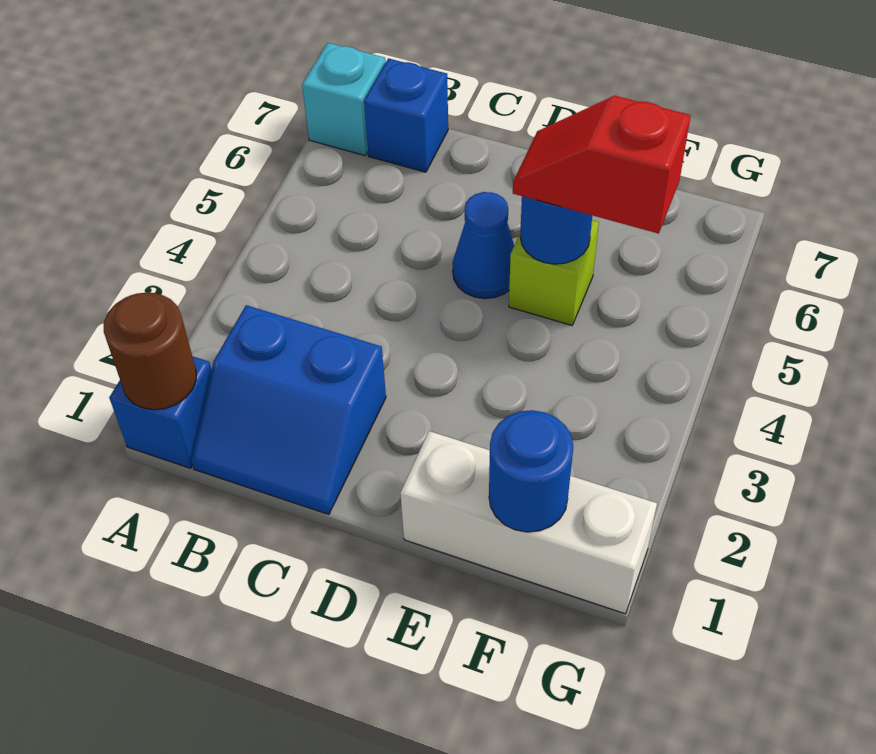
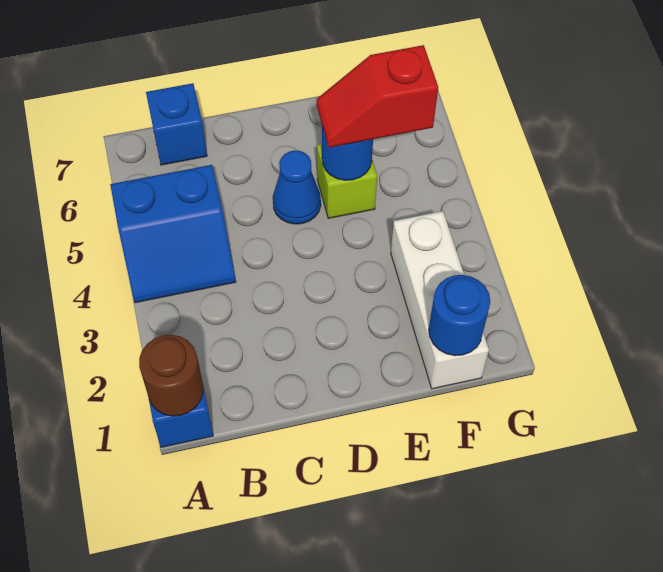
cyan 1x1 brick [302,43,386,156] -> none
blue 2x2 slope [191,305,386,514] -> blue 2x2 slope moved to [110,165,236,303]
white 1x3 brick [400,431,657,614] -> white 1x3 brick turned to [391,211,489,389]

